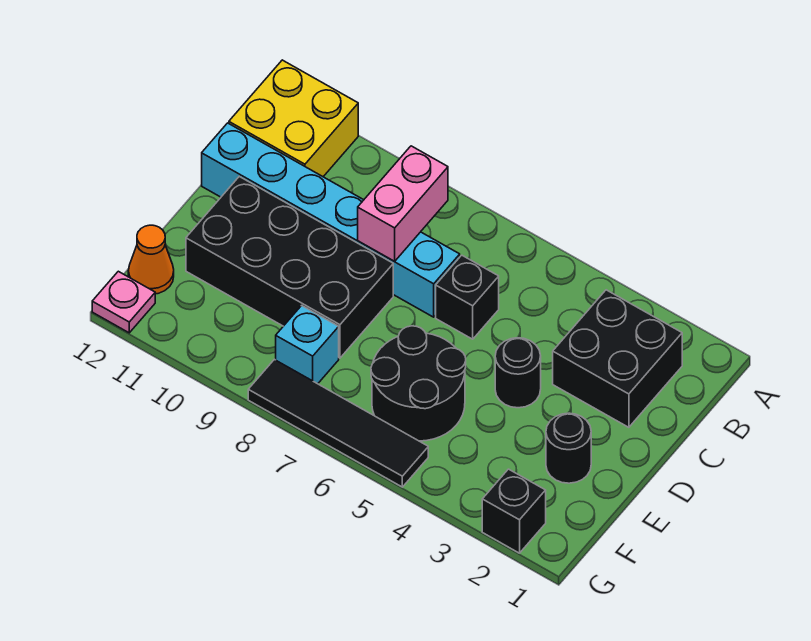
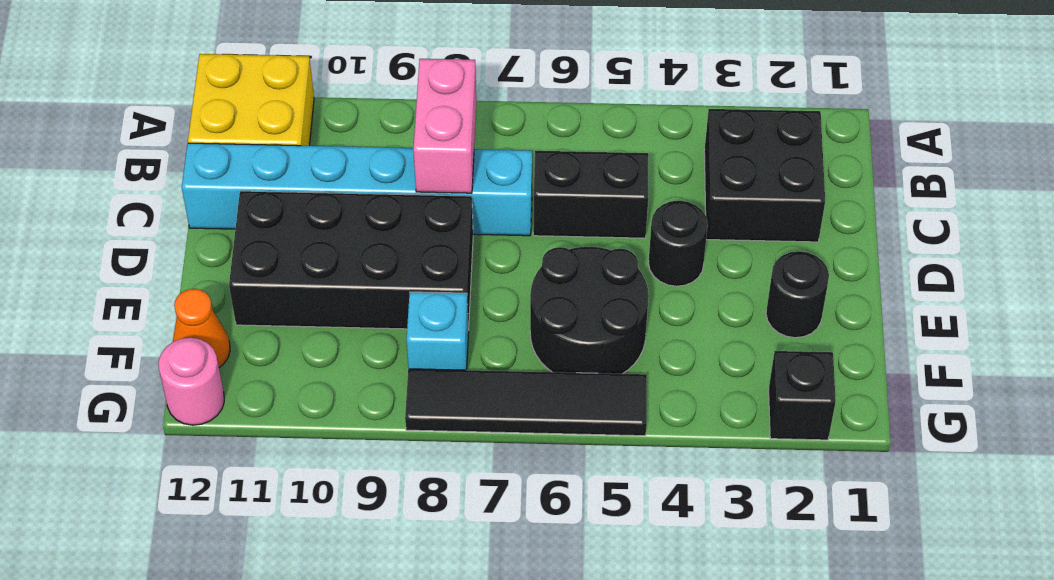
black 1x1 brick [436,255,499,339] -> black 1x2 brick [533,151,648,238]
pink 1x1 plate [92,271,155,333] -> pink 1x1 round brick [158,338,224,425]

